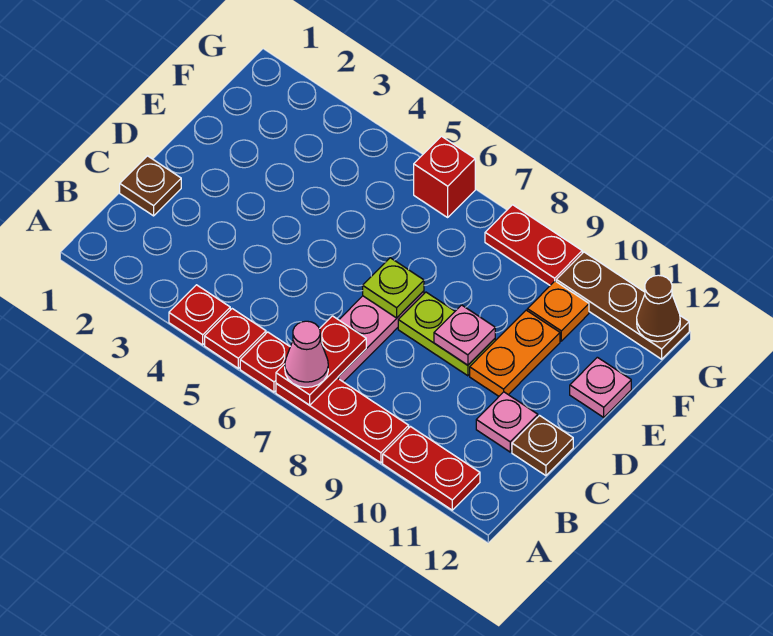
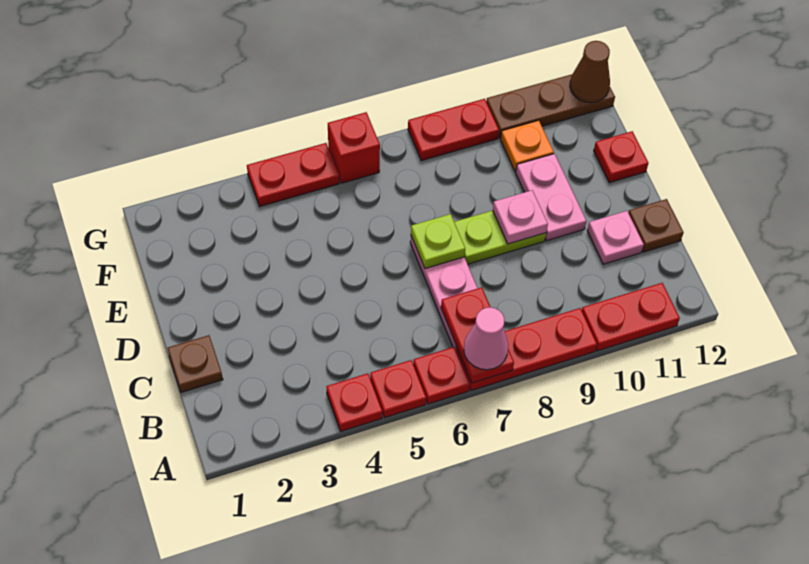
orange 1x2 plate [470,310,560,396] -> pink 1x2 plate [516,154,586,241]
pink 1x1 plate [570,357,631,417] -> red 1x1 plate [594,131,648,183]
none -> red 1x2 plate [247,143,339,206]

